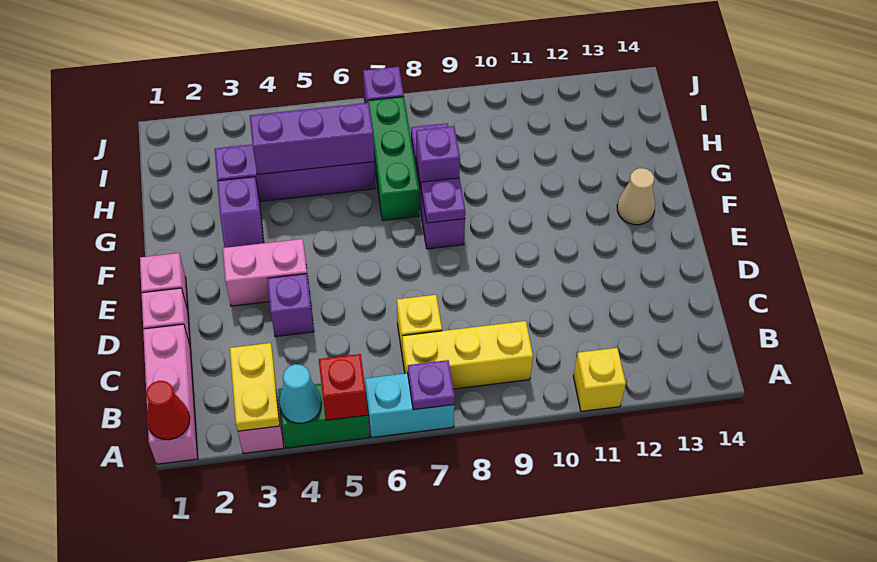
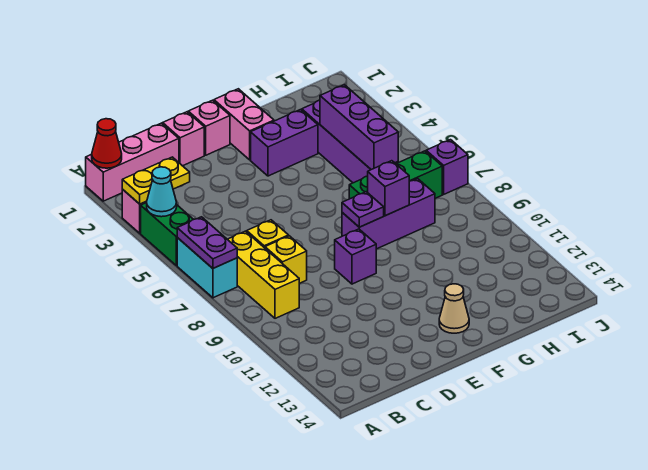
red 1x1 brick [319,354,367,420] -> none
purple 1x1 plate [407,360,455,410] -> purple 1x2 plate [177,217,237,268]
yellow 1x1 brick [573,348,626,411] -> yellow 1x1 brick moved to [265,236,307,283]
purple 1x1 brick [267,274,314,337] -> purple 1x1 brick moved to [335,229,376,284]
pink 1x2 brick [223,239,308,306] -> pink 1x2 brick moved to [214,89,274,160]
purple 1x2 slope [217,177,264,248] -> purple 1x2 brick [251,110,318,176]

